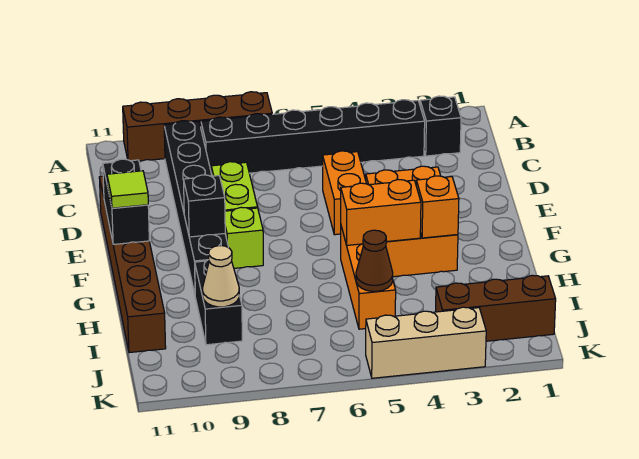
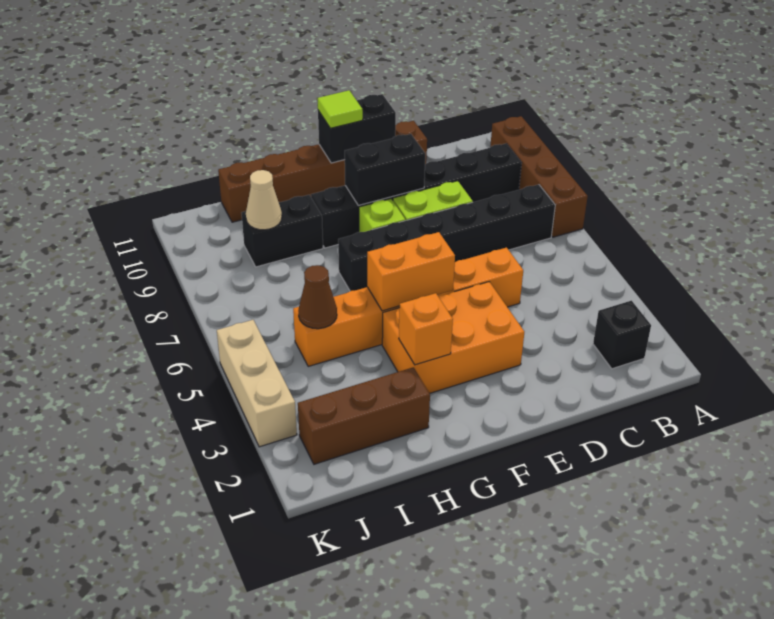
black 1x6 brick [201,100,425,173] -> black 1x6 brick turned to [338,185,555,291]
black 1x1 brick [184,175,225,237] -> black 1x2 brick [345,134,425,205]
orange 1x2 brick [341,180,421,245] -> orange 1x2 brick turned to [367,232,455,311]
brown 1x3 brick [436,275,556,341] -> brown 1x3 brick turned to [298,367,430,464]

